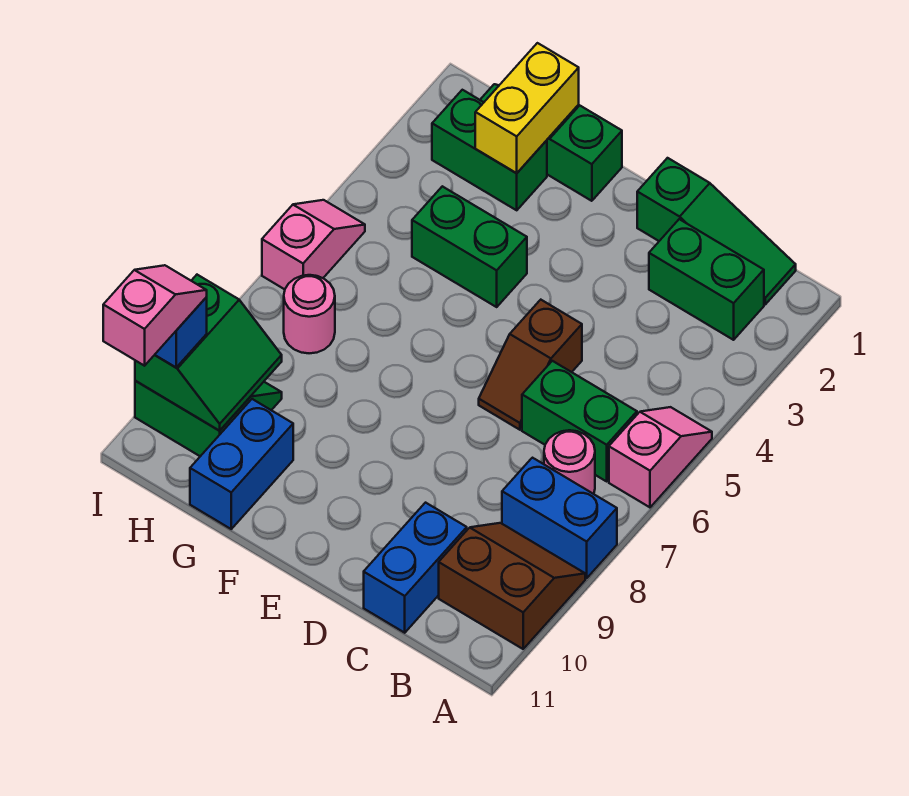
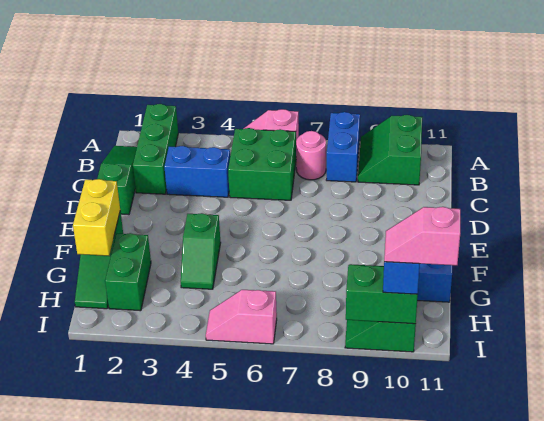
brown 2x2 slope [439,523,585,649] -> green 2x2 slope [358,115,422,185]
green 1x2 brick [649,219,764,340] -> green 1x3 brick [133,104,178,194]
green 1x2 brick [522,361,637,481] -> green 2x2 brick [228,128,296,200]
blue 1x2 brick [364,503,467,633] -> blue 1x2 brick moved to [165,146,230,197]
brown 1x2 slope [479,300,582,430] -> none
green 1x2 brick [412,186,527,307] -> green 1x2 slope [181,213,221,289]
yellow 1x2 brick [475,43,579,173] -> yellow 1x2 brick turned to [73,179,120,256]
pink 1x1 round brick [284,275,335,353] -> none

